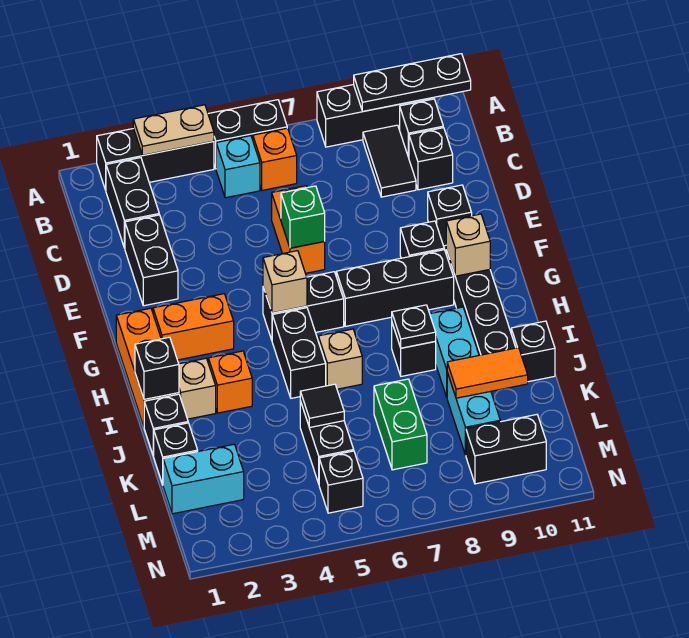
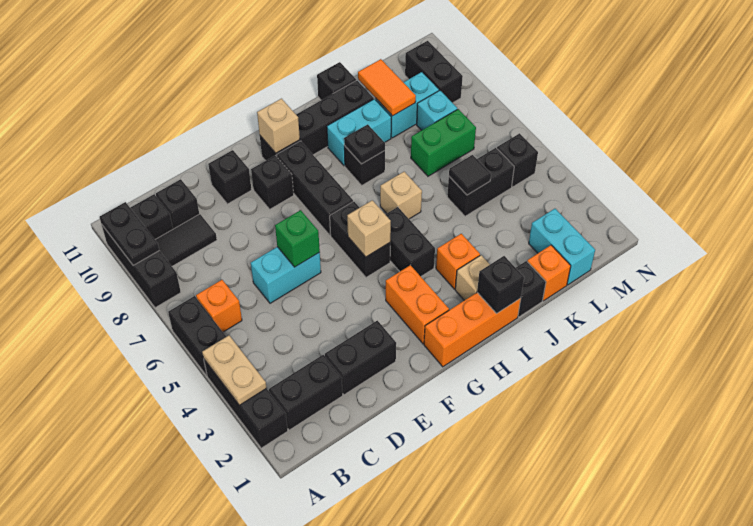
black 1x3 plate [354,54,471,111] -> black 1x2 plate [100,202,159,265]
cyan 1x1 brick [216,136,260,198] -> cyan 1x1 brick moved to [417,91,457,130]
orange 1x2 brick [272,186,325,273] -> cyan 1x2 brick [251,247,321,303]
black 1x2 brick [272,308,326,398] -> black 1x2 brick turned to [385,207,435,276]
black 1x1 brick [154,423,198,484] -> orange 1x1 brick [527,245,571,301]

